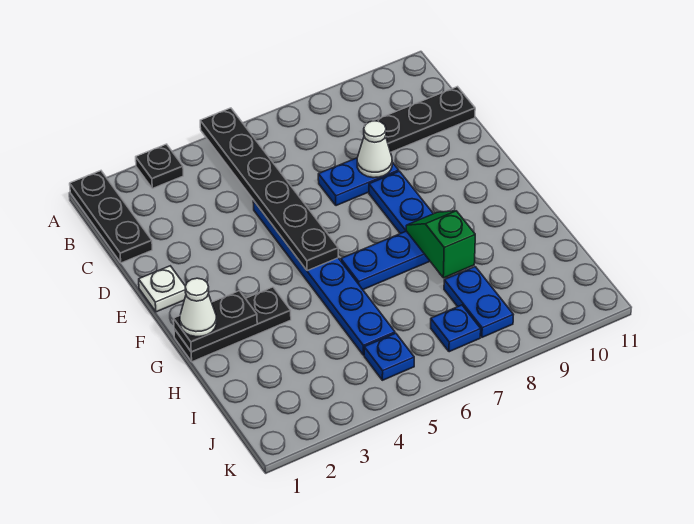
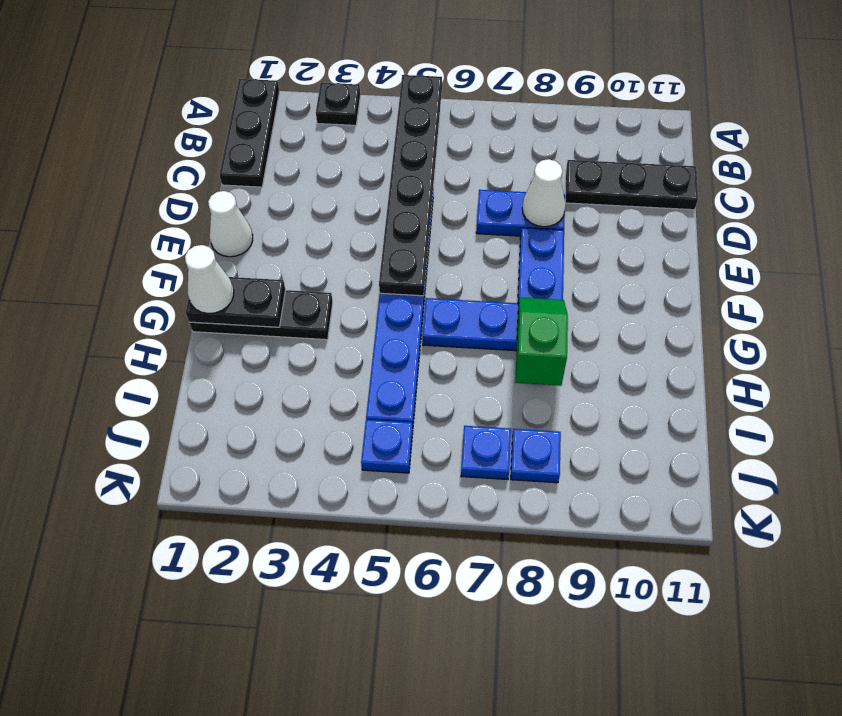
white 1x1 plate [139,266,186,312] -> white 1x1 cone [208,191,253,257]
blue 1x2 plate [444,267,513,337] -> blue 1x1 plate [511,429,561,483]

